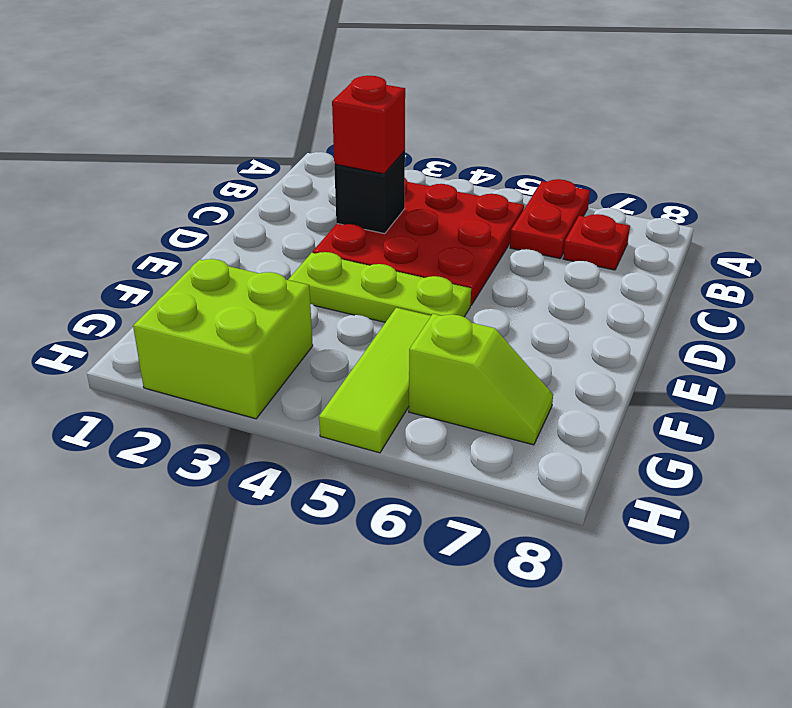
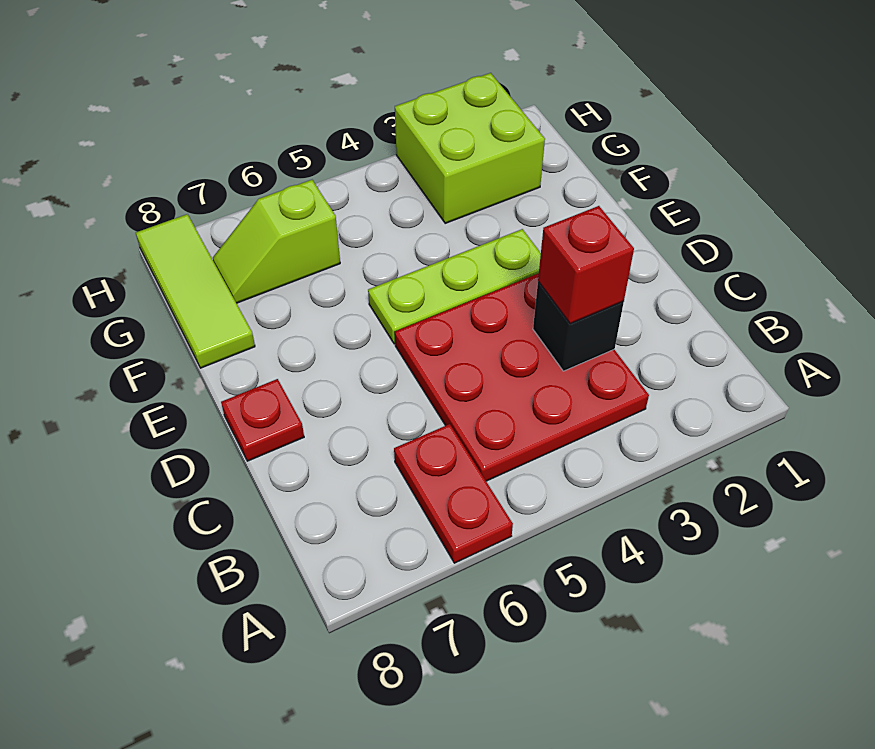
red 1x1 plate [563,214,630,270] -> red 1x1 plate moved to [221,379,304,461]
lime 1x3 tile [319,308,431,453] -> lime 1x3 tile moved to [136,214,255,368]

